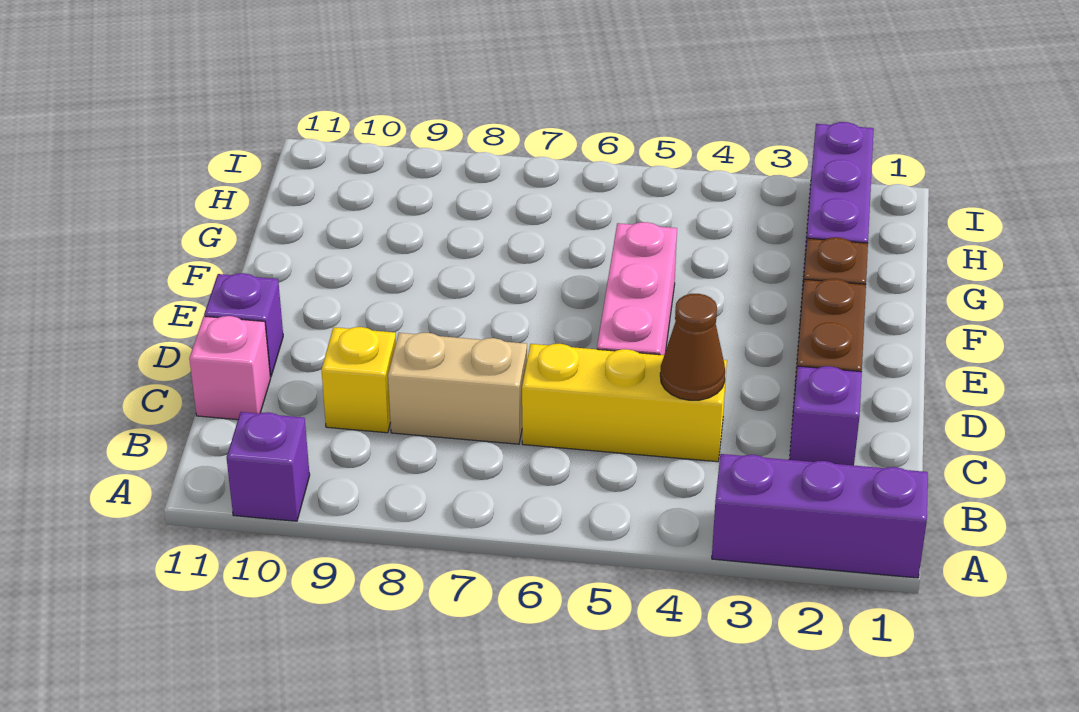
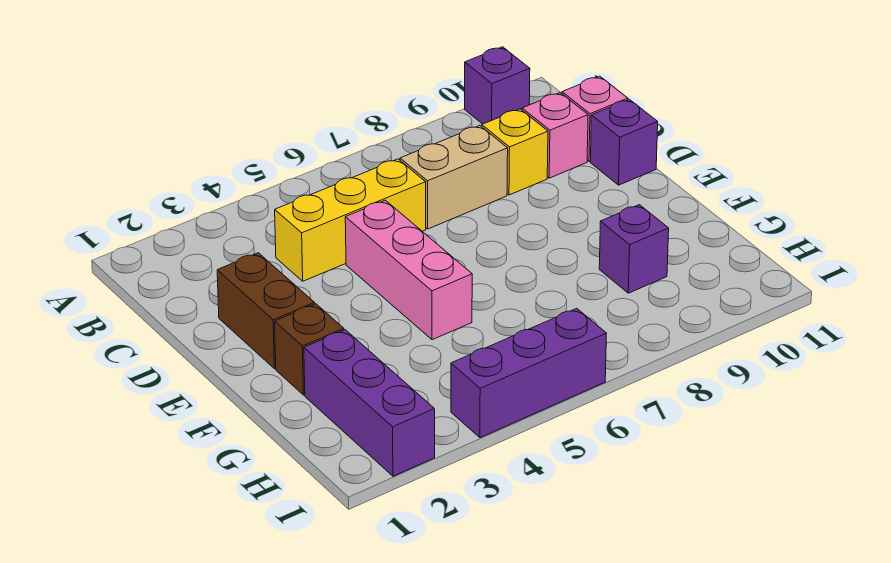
purple 1x3 brick [712,454,928,578] -> purple 1x3 brick moved to [451,308,606,438]
purple 1x1 brick [789,366,862,465] -> purple 1x1 brick moved to [599,205,669,293]
brown 1x1 cone [660,294,725,400] -> none
none -> pink 1x1 brick [522,93,588,178]

